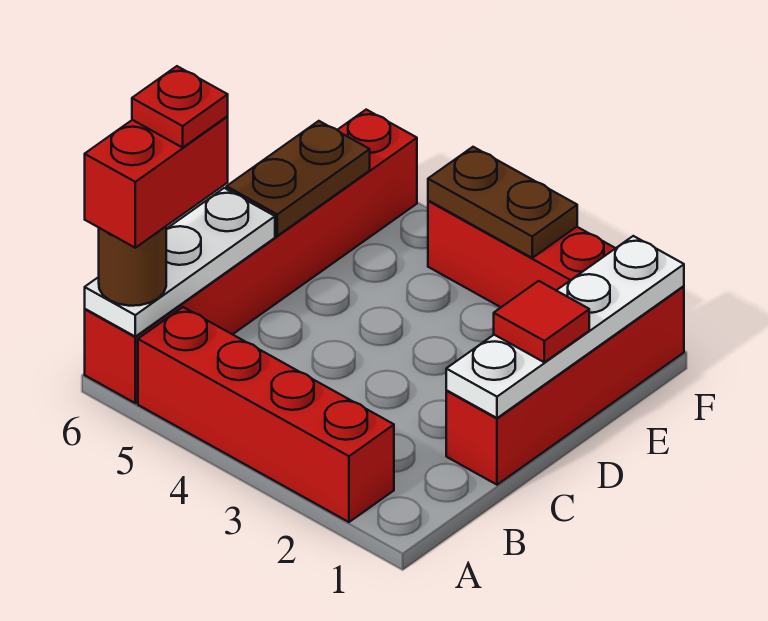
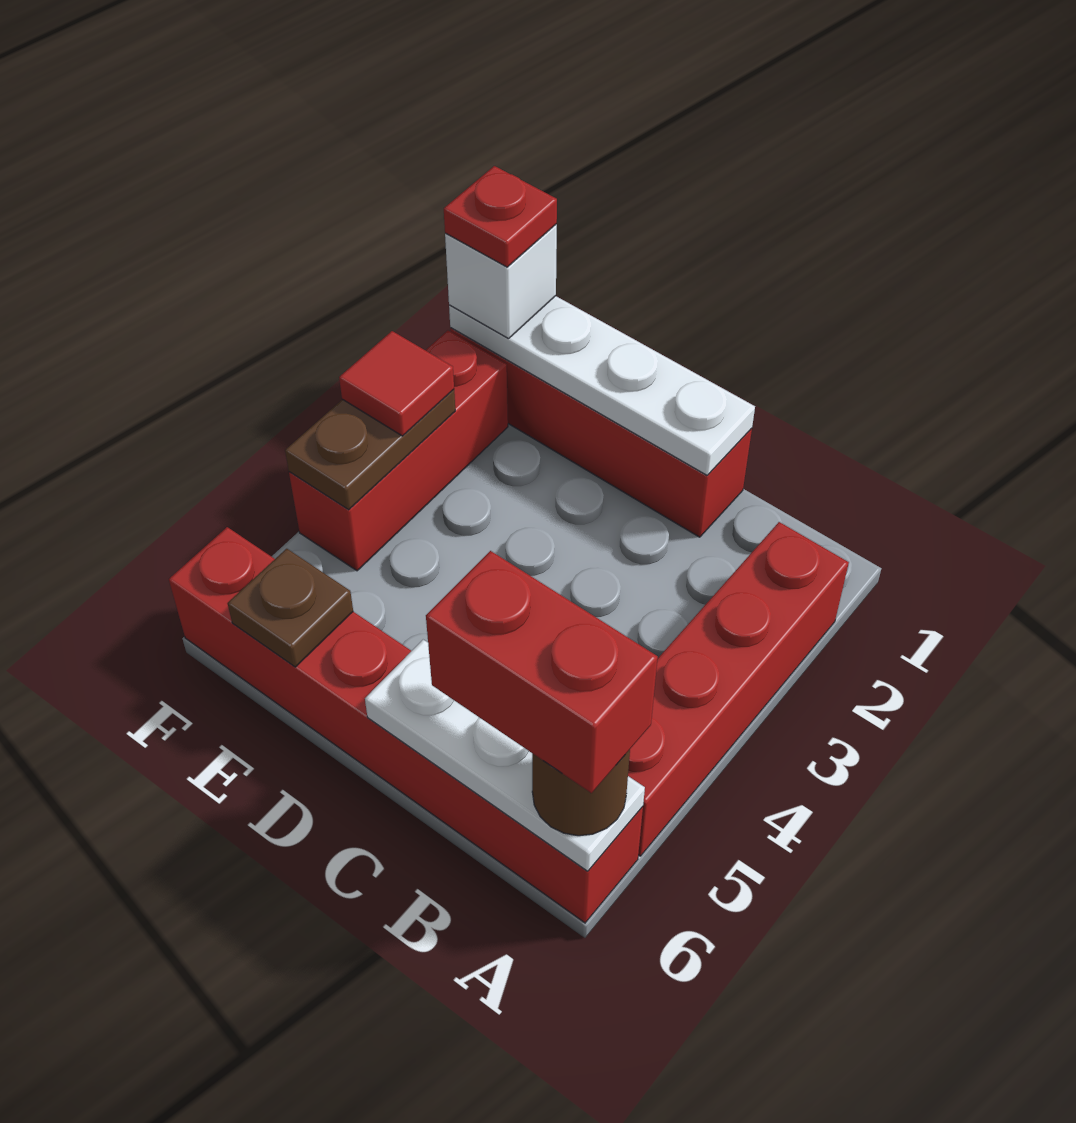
red 1x1 plate [132,66,228,147] -> red 1x1 plate moved to [444,166,557,267]
red 1x1 tile [494,281,589,362] -> red 1x1 tile moved to [339,331,454,436]
brown 1x2 plate [226,121,370,236] -> brown 1x1 plate [227,549,353,667]
none -> white 1x1 brick [445,224,557,339]

